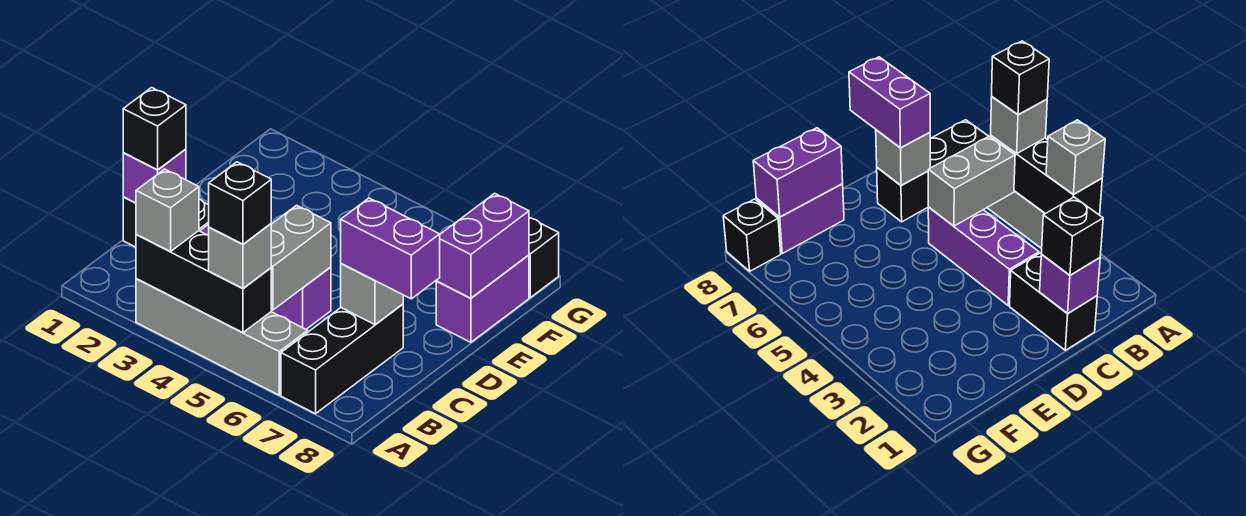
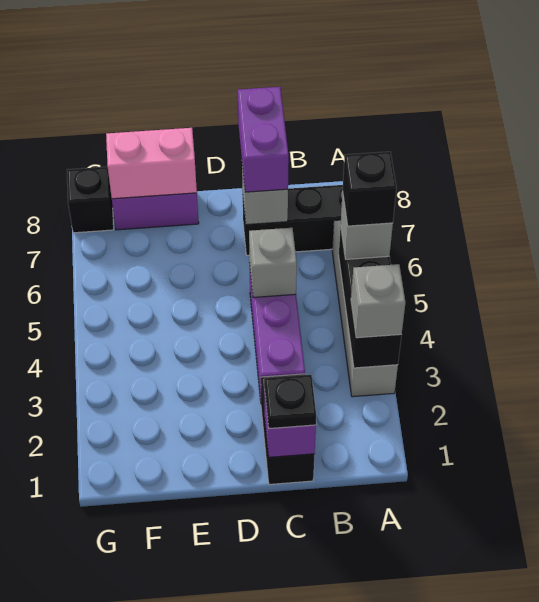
grey 1x2 brick [271,205,331,310] -> grey 1x1 brick [249,228,297,297]
black 1x1 brick [123,87,186,170] -> black 1x1 plate [265,375,316,429]
purple 1x2 brick [436,193,529,298] -> pink 1x2 brick [106,128,197,199]

